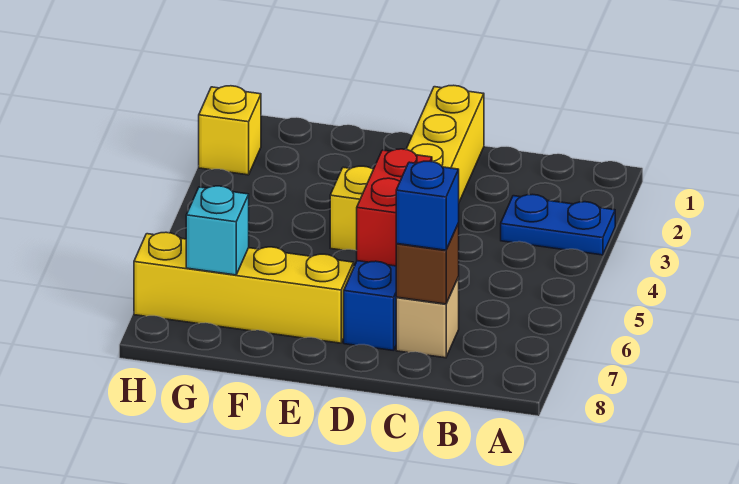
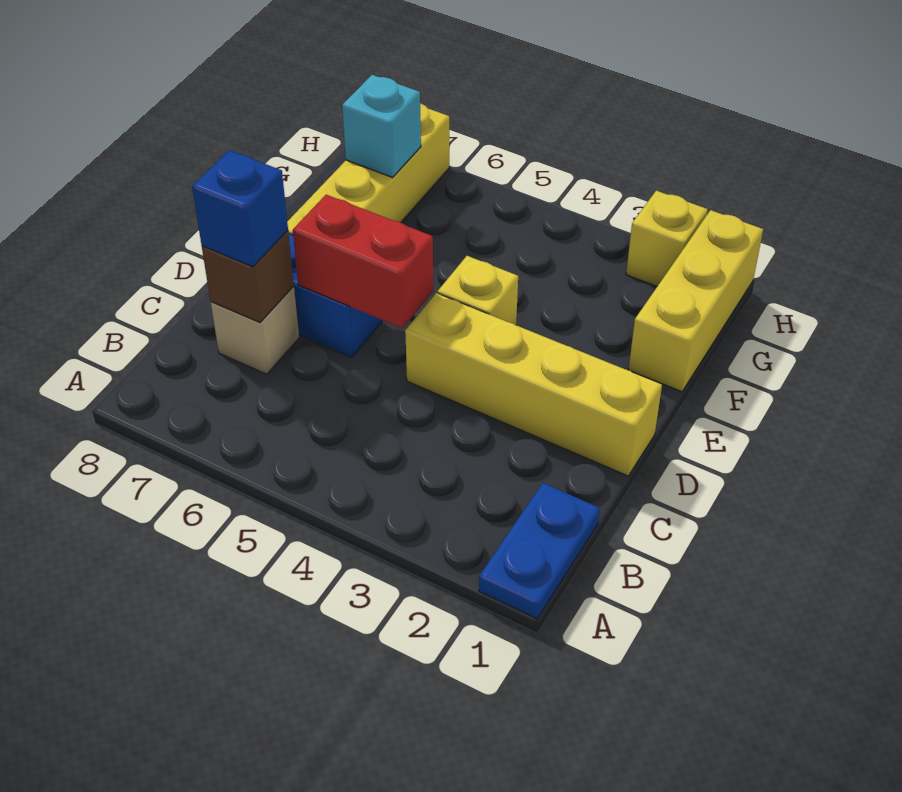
blue 1x2 plate [501,194,615,255] -> blue 1x2 plate moved to [479,483,600,619]
none -> yellow 1x3 brick [629,210,763,392]

